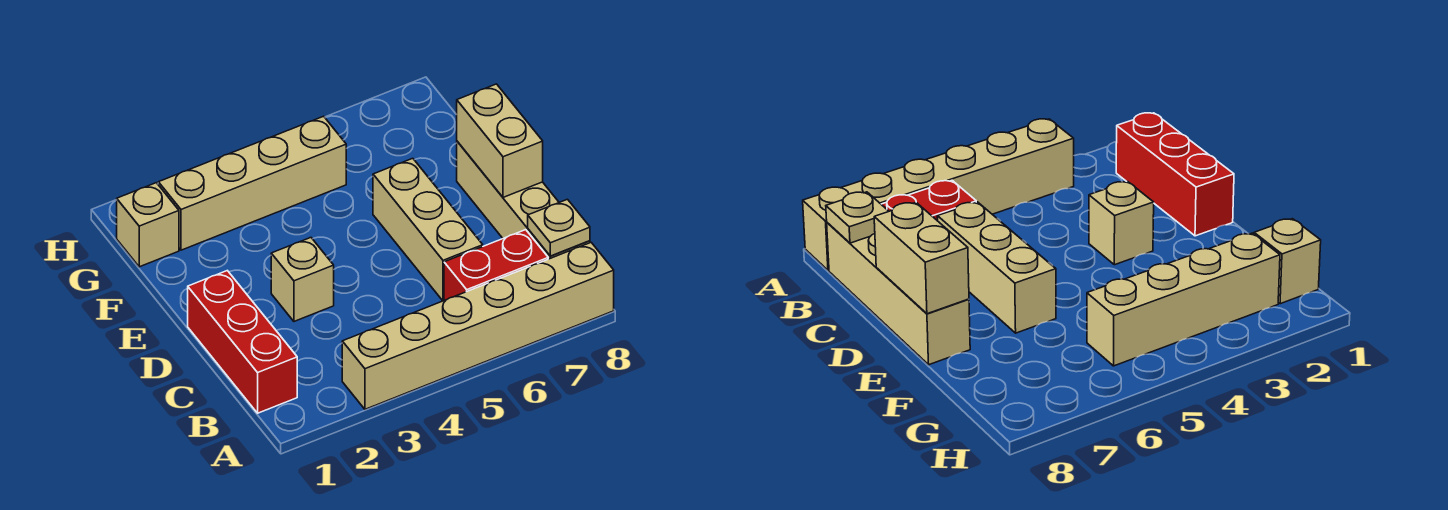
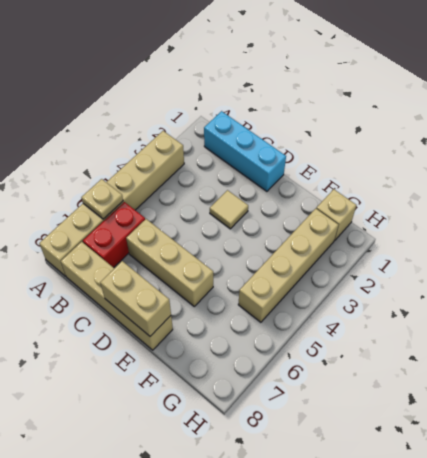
red 1x3 brick [188,271,297,413] -> cyan 1x3 brick [204,111,286,191]
tan 1x1 plate [528,199,590,256] -> tan 1x1 plate moved to [81,179,123,219]
tan 1x1 brick [271,238,334,321] -> tan 1x1 tile [210,190,248,229]

